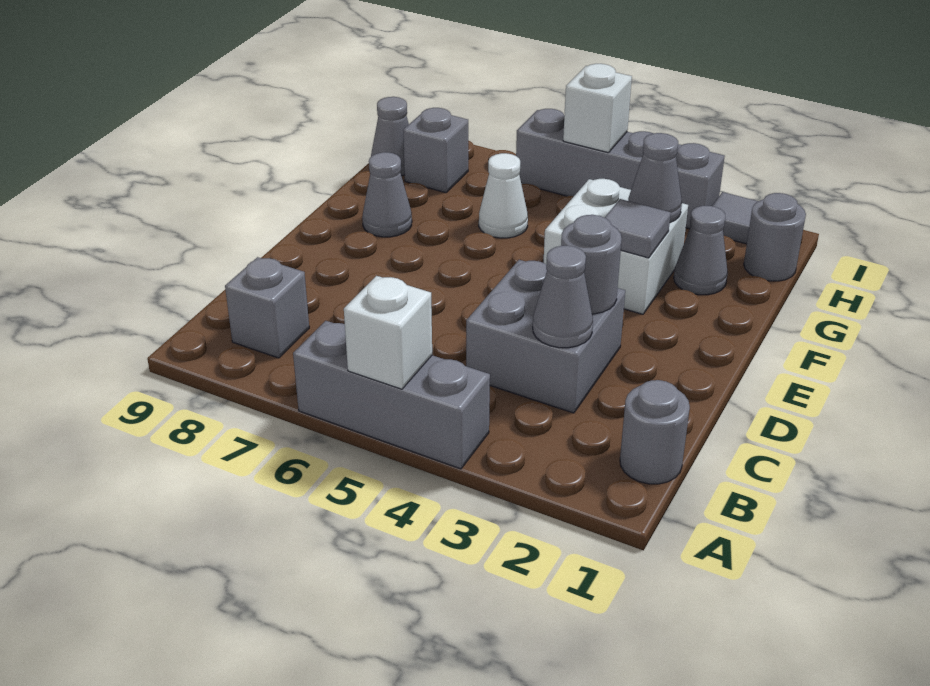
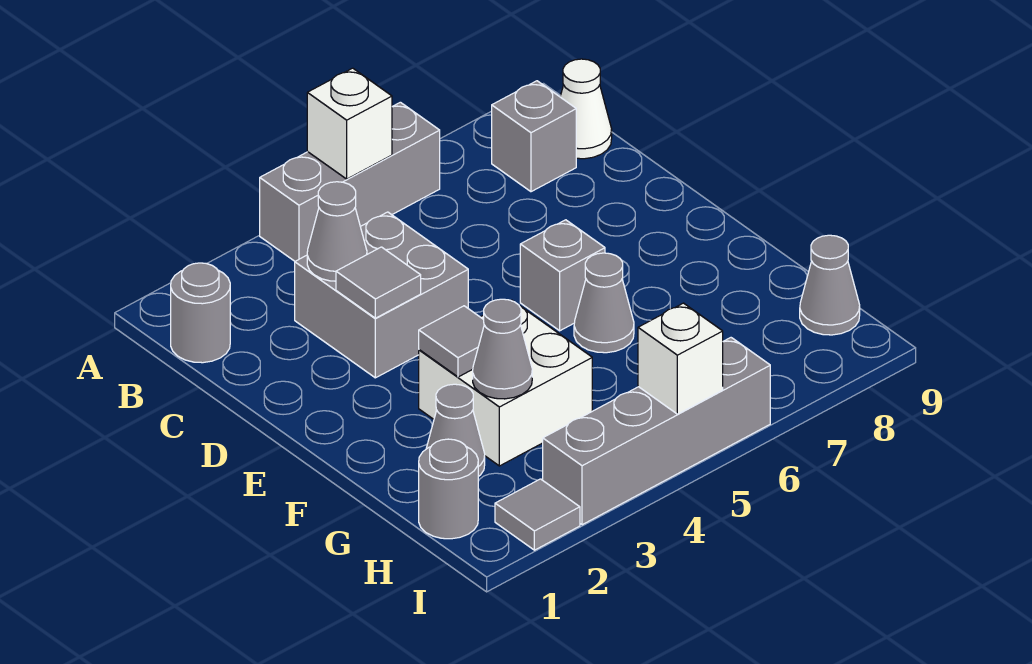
grey 1x1 round brick [561,215,622,314] -> grey 1x1 tile [336,247,421,318]
grey 1x1 cone [362,152,412,237] -> grey 1x1 cone moved to [574,253,634,353]
white 1x1 cone [479,153,528,238] -> white 1x1 cone moved to [560,59,612,159]
grey 1x1 brick [403,108,468,193] -> grey 1x1 brick moved to [520,220,605,331]

